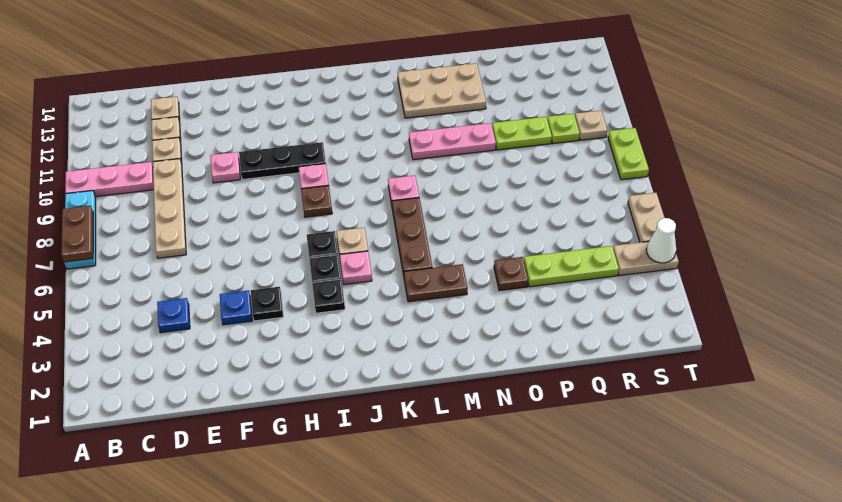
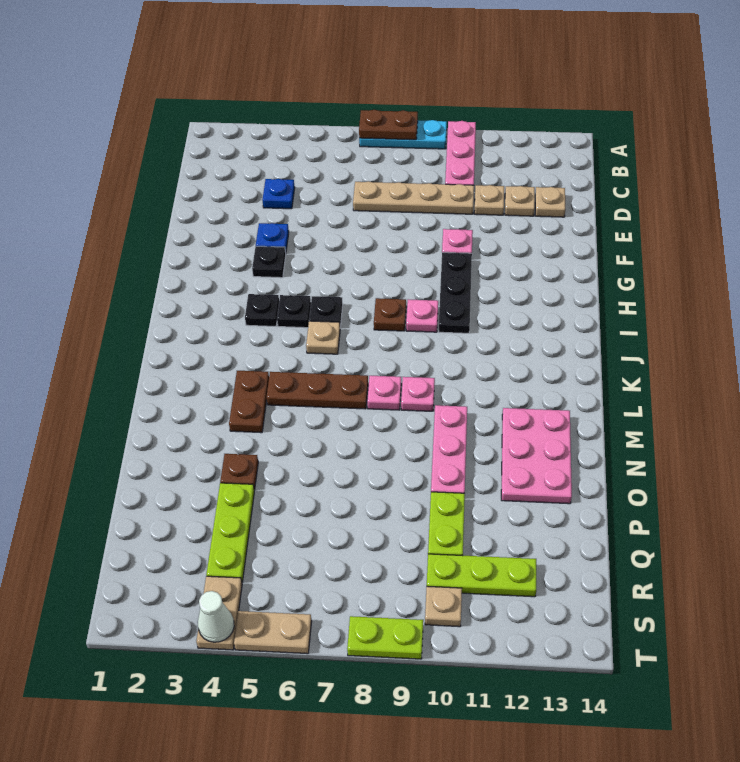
pink 1x1 plate [340,251,372,284] -> pink 1x1 plate moved to [401,377,435,411]
tan 2x3 plate [398,63,486,118] -> pink 2x3 plate [501,408,572,504]
lime 1x1 plate [548,114,580,143] -> lime 1x3 plate [427,554,536,597]

